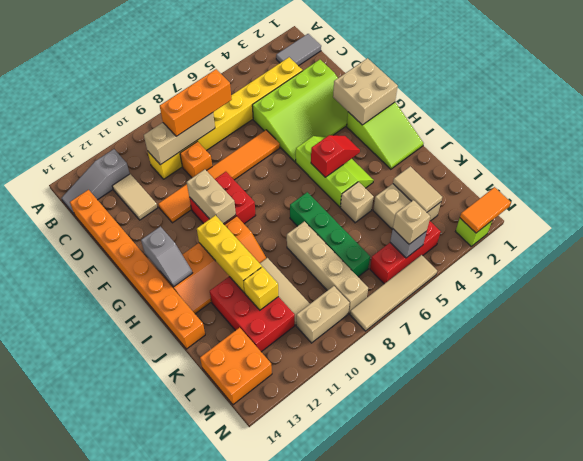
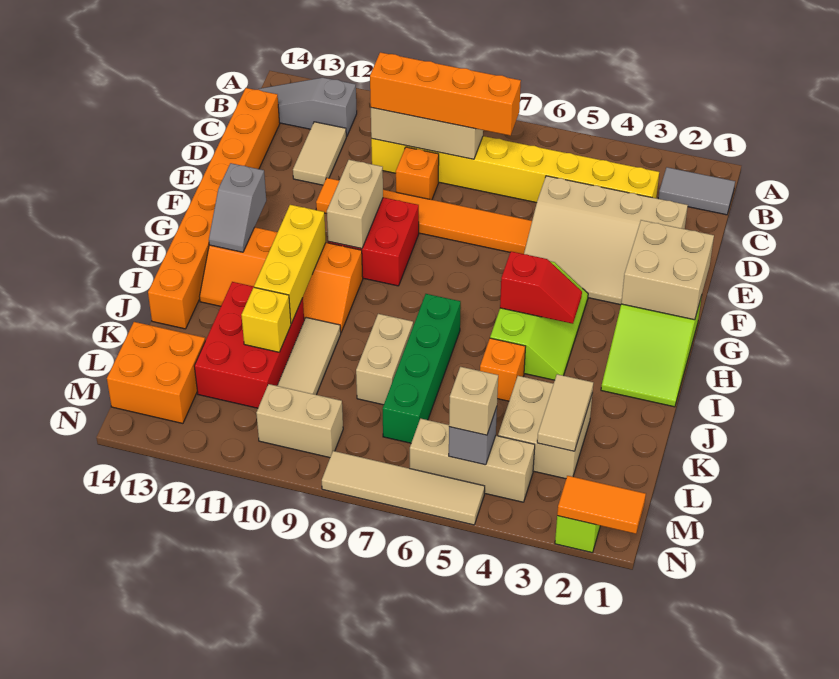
orange 1x3 brick [160,69,232,136] -> orange 1x4 brick [370,52,521,136]
lime 3x4 slope [252,60,348,162] -> tan 3x4 slope [524,176,688,305]
tan 1x1 brick [340,182,374,223] -> orange 1x1 brick [480,338,526,401]
tan 1x4 brick [287,221,368,313] -> tan 1x2 brick [356,314,413,405]
red 1x3 brick [370,220,441,284] -> tan 1x3 brick [410,419,535,502]

